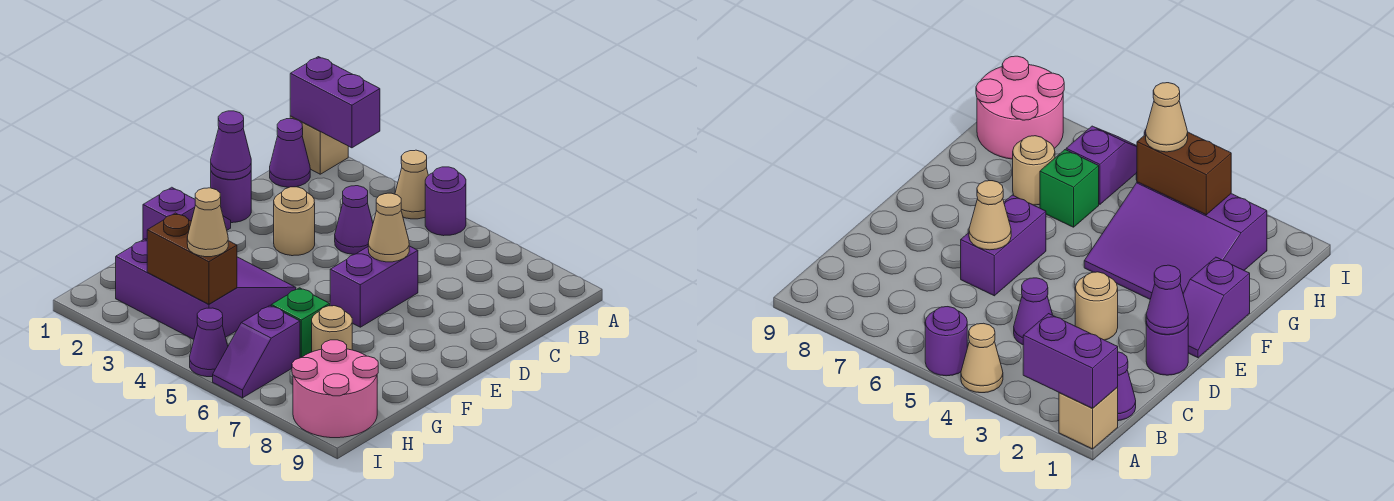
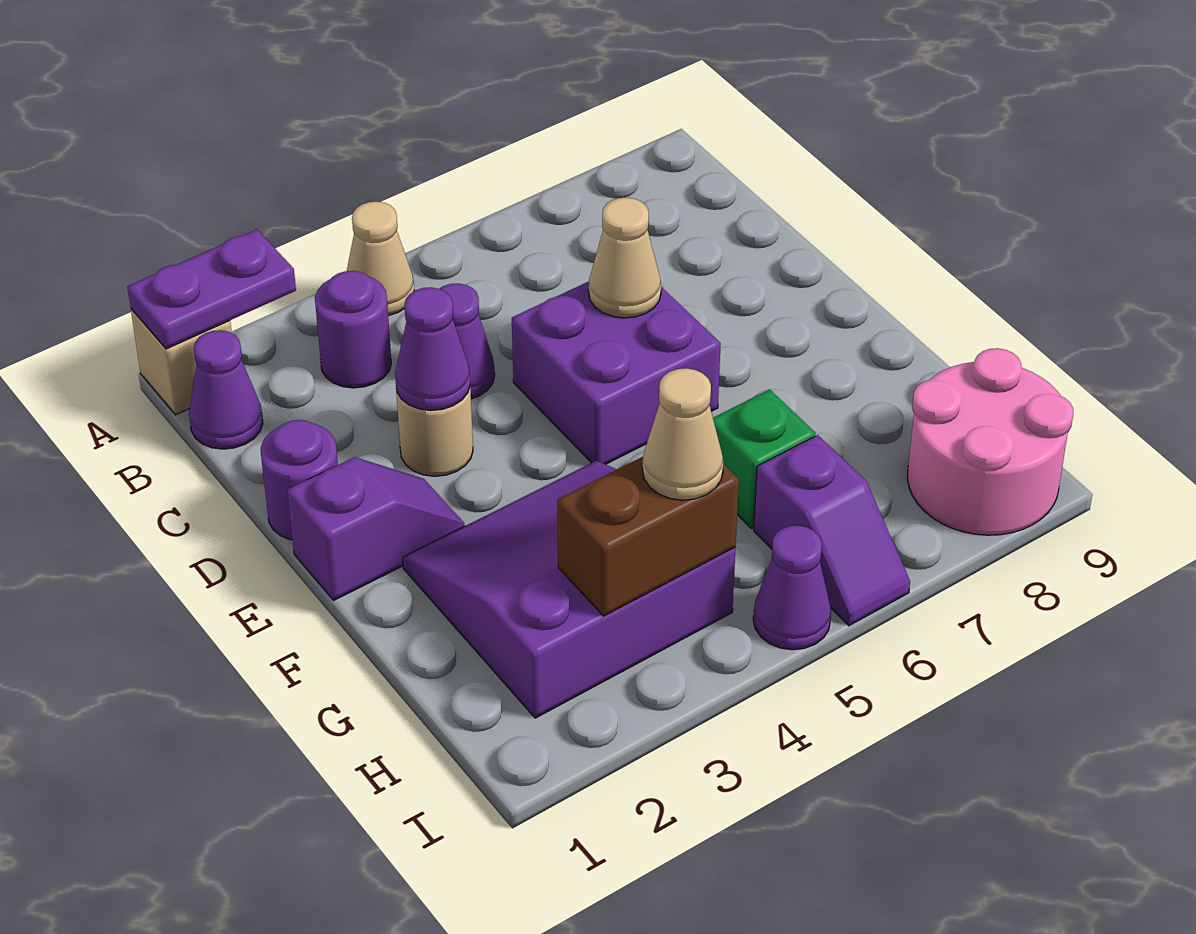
purple 1x2 brick [290,57,380,148] -> purple 1x2 plate [127,230,296,349]
purple 1x1 round brick [425,167,466,236] -> purple 1x1 round brick moved to [315,271,391,388]
purple 1x1 cone [211,111,251,180] -> purple 1x1 cone moved to [395,287,470,410]
purple 1x2 brick [330,246,418,327] -> purple 2x2 brick [512,281,721,465]
purple 1x2 slope [143,187,231,240] -> purple 1x2 slope turned to [287,457,464,600]
tan 1x1 round brick [312,306,352,352] -> none

